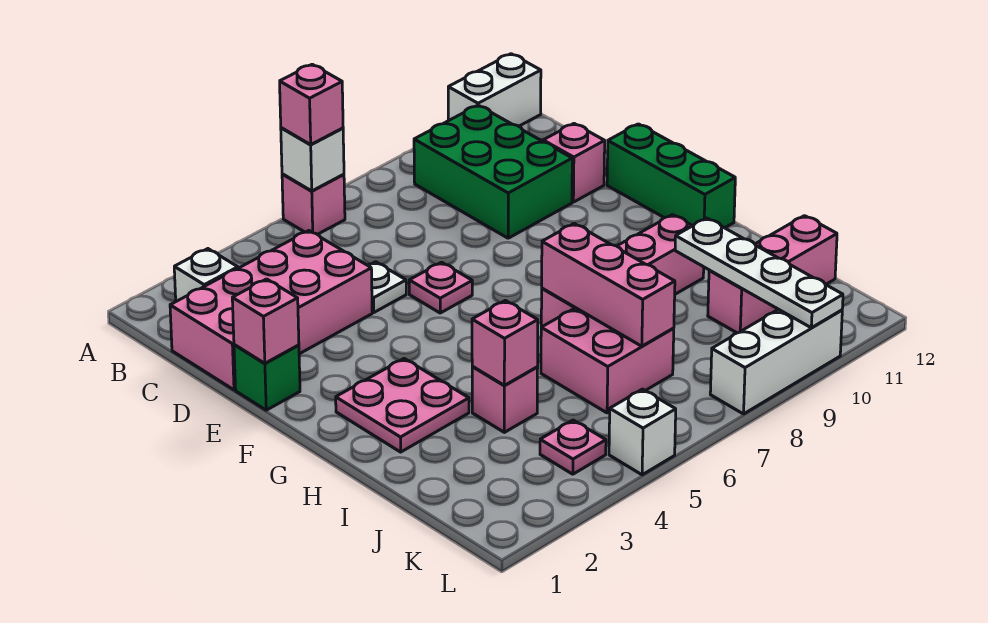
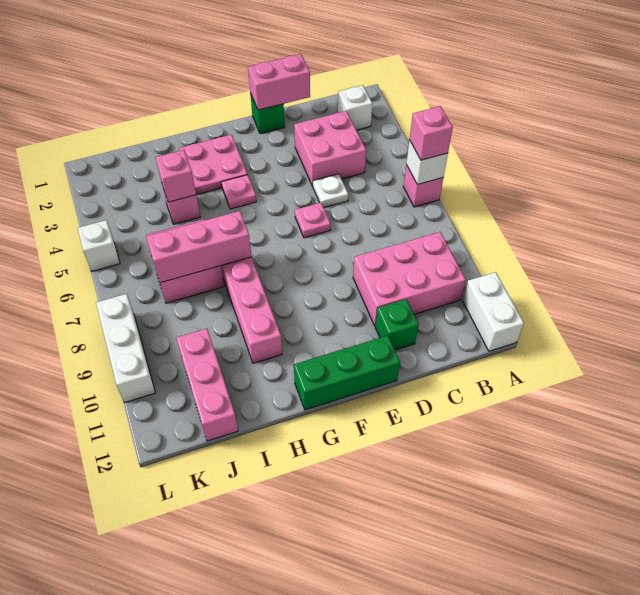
green 2x3 brick [414,105,572,238] -> pink 2x3 brick [353,232,466,326]
pink 2x4 brick [170,231,372,390] -> pink 2x2 brick [294,111,366,186]
pink 1x1 brick [543,124,605,202] -> green 1x1 brick [375,299,419,350]
pink 1x1 brick [232,279,299,363] -> pink 1x2 brick [248,54,310,110]
white 1x4 plate [675,218,843,328] -> none
pink 1x1 plate [540,420,606,474] -> pink 1x1 plate moved to [222,175,256,209]

